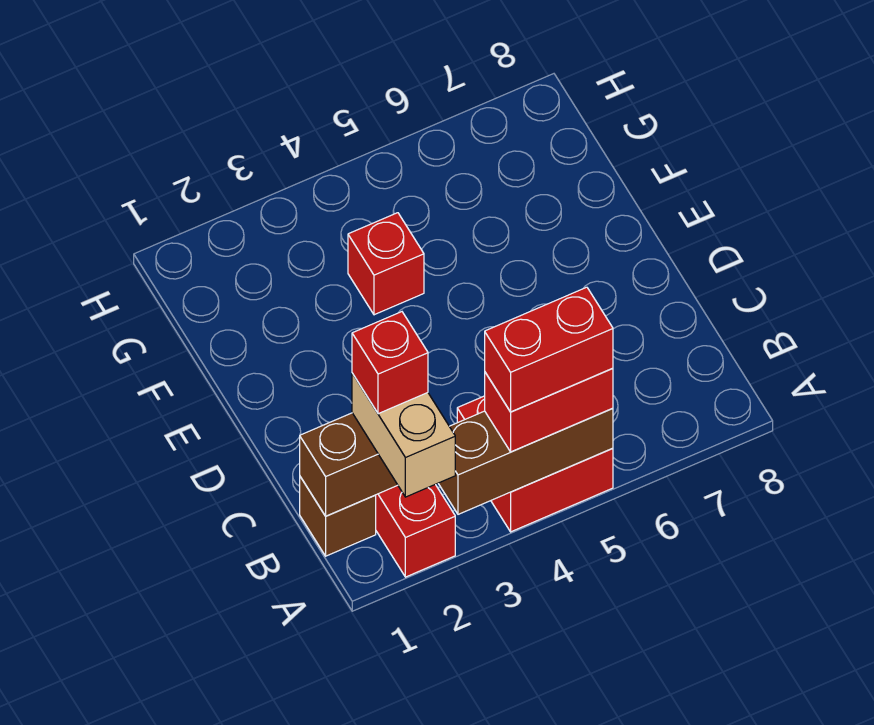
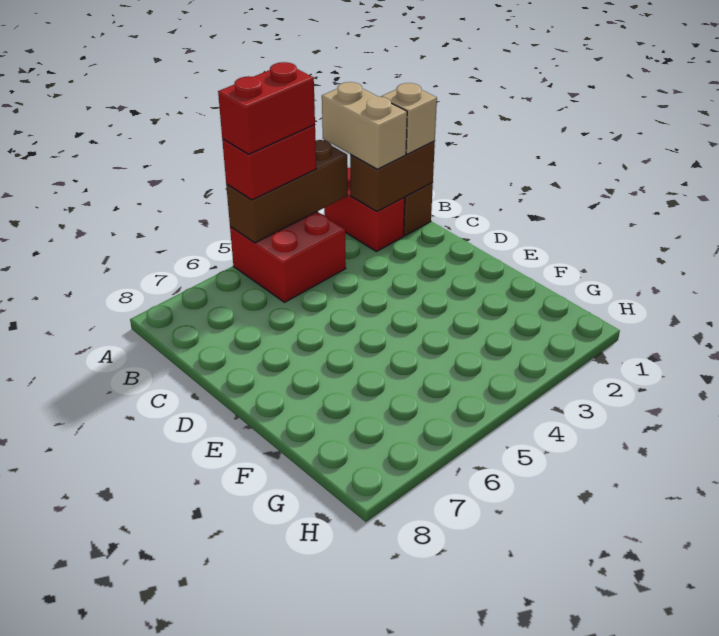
none -> tan 1x1 brick [381,83,437,154]
red 1x1 brick [352,312,428,414] -> none
red 1x1 brick [348,213,424,315] -> none

